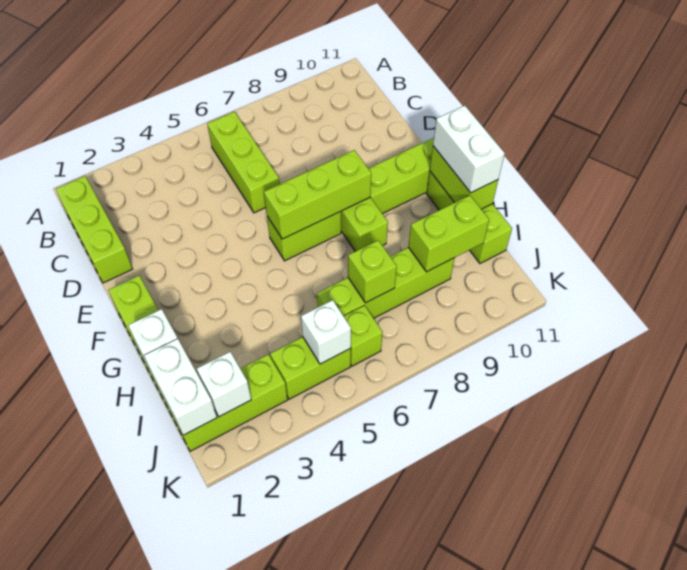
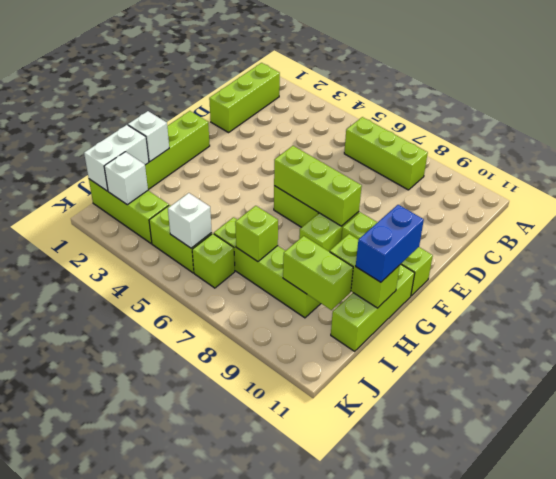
lime 1x3 brick [207,112,279,213] -> lime 1x3 brick turned to [344,117,428,190]
lime 1x2 brick [430,146,498,209] -> lime 1x2 brick turned to [330,234,400,308]
white 1x2 brick [433,106,505,193] -> blue 1x2 brick [356,205,424,282]

